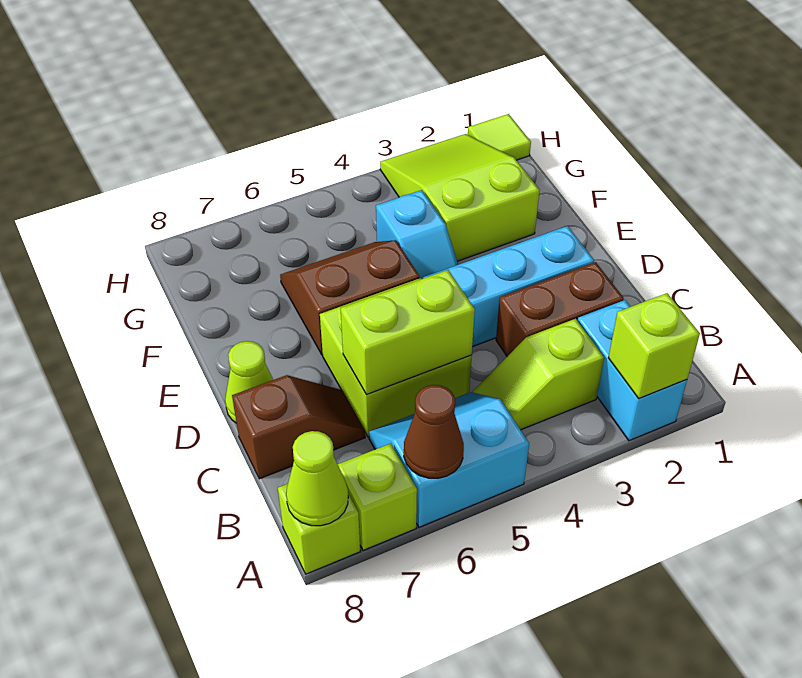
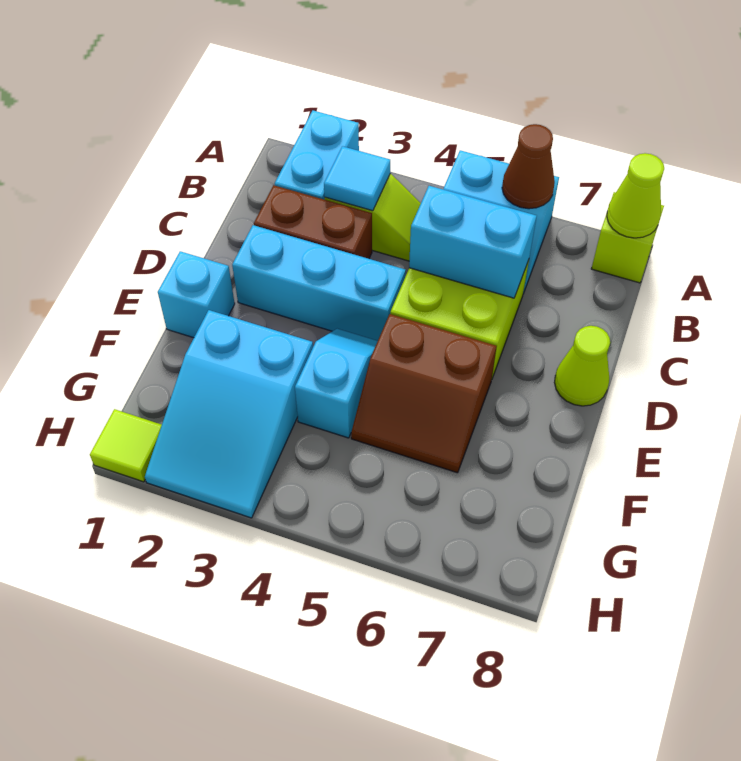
lime 1x1 brick [608,293,700,399] -> none
lime 1x1 brick [338,444,417,550] -> none
none -> cyan 1x1 tile [324,146,390,211]
lime 1x2 brick [341,270,475,395] -> cyan 1x2 brick [409,186,537,298]
brown 1x2 slope [232,375,365,479] -> none
none -> cyan 1x1 brick [158,251,235,338]
lime 2x3 slope [380,134,540,261] -> cyan 2x3 slope [145,310,313,518]

